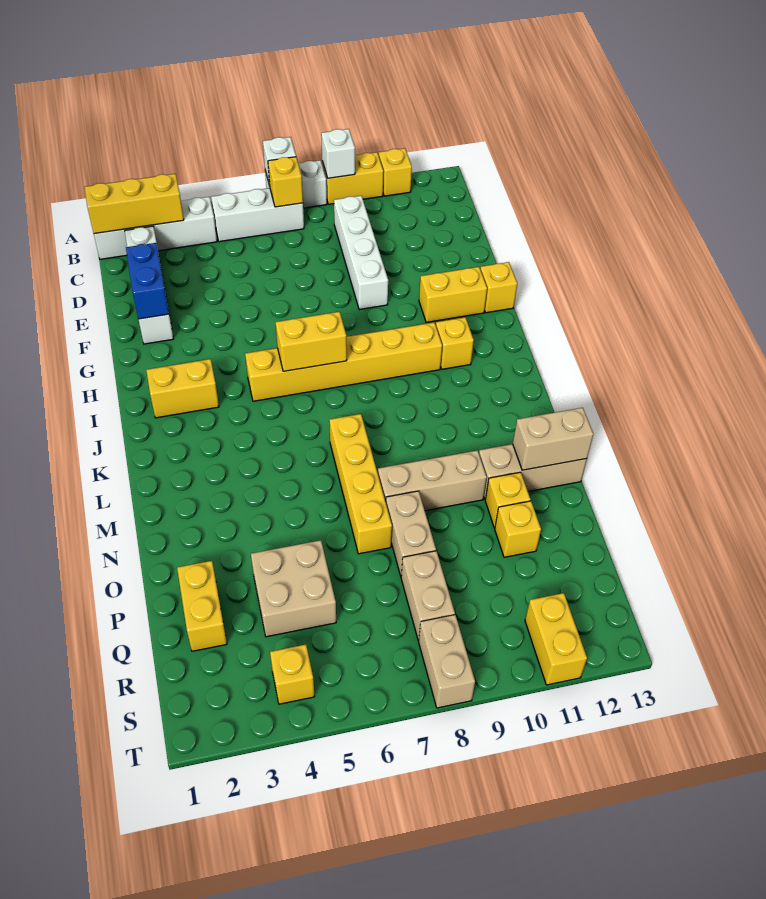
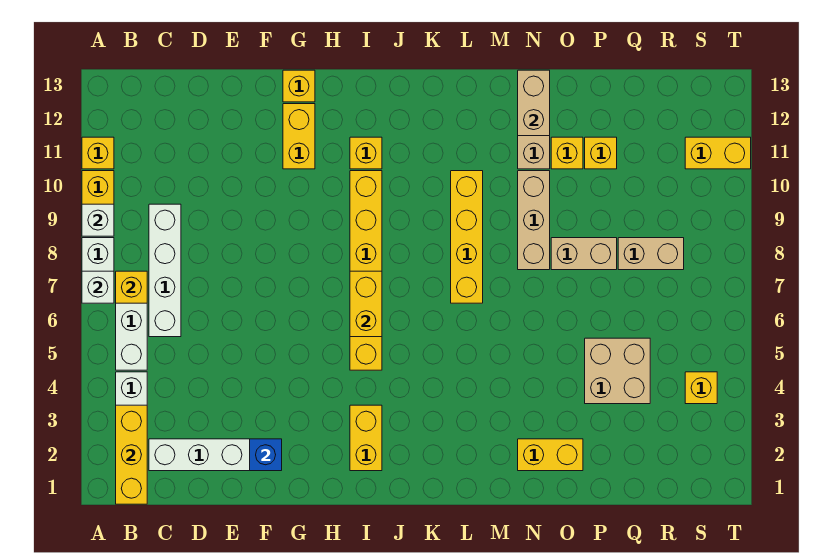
white 1x4 brick [334,196,388,310] -> white 1x4 brick turned to [149,204,181,337]
blue 1x2 brick [126,243,169,319] -> blue 1x1 brick [250,439,282,471]
yellow 1x4 brick [329,414,392,554] -> yellow 1x4 brick turned to [451,171,483,303]
yellow 1x2 brick [177,561,227,651] -> yellow 1x2 brick moved to [518,439,583,471]
tan 1x2 brick [419,615,475,708] -> none

